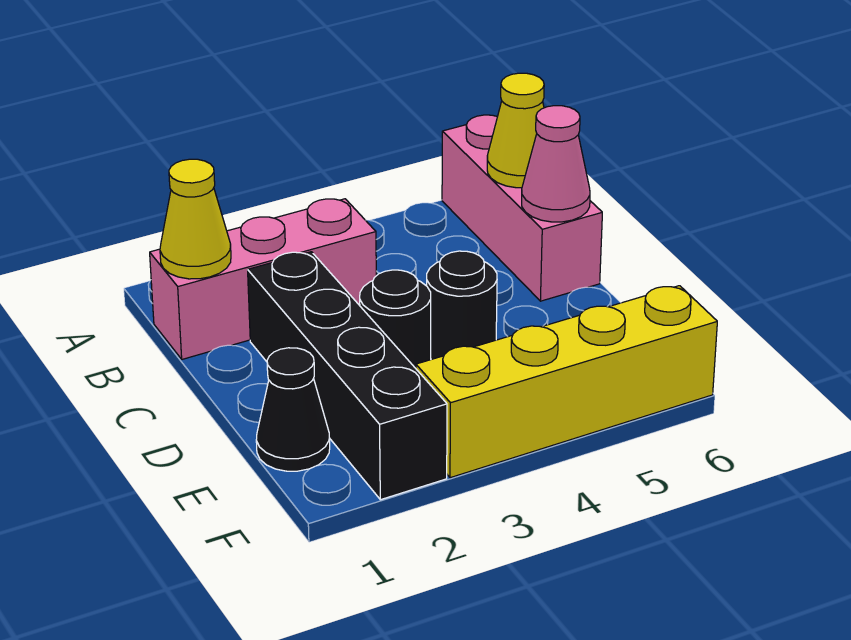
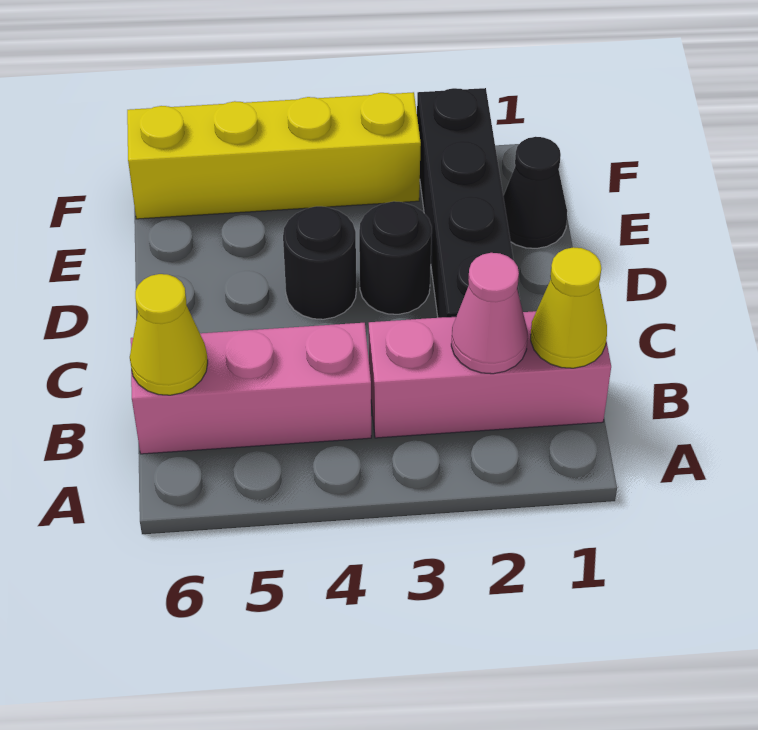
pink 1x3 brick [442,115,602,301] -> pink 1x3 brick turned to [131,323,371,454]
pink 1x1 cone [522,106,590,222] -> pink 1x1 cone moved to [451,253,528,374]

